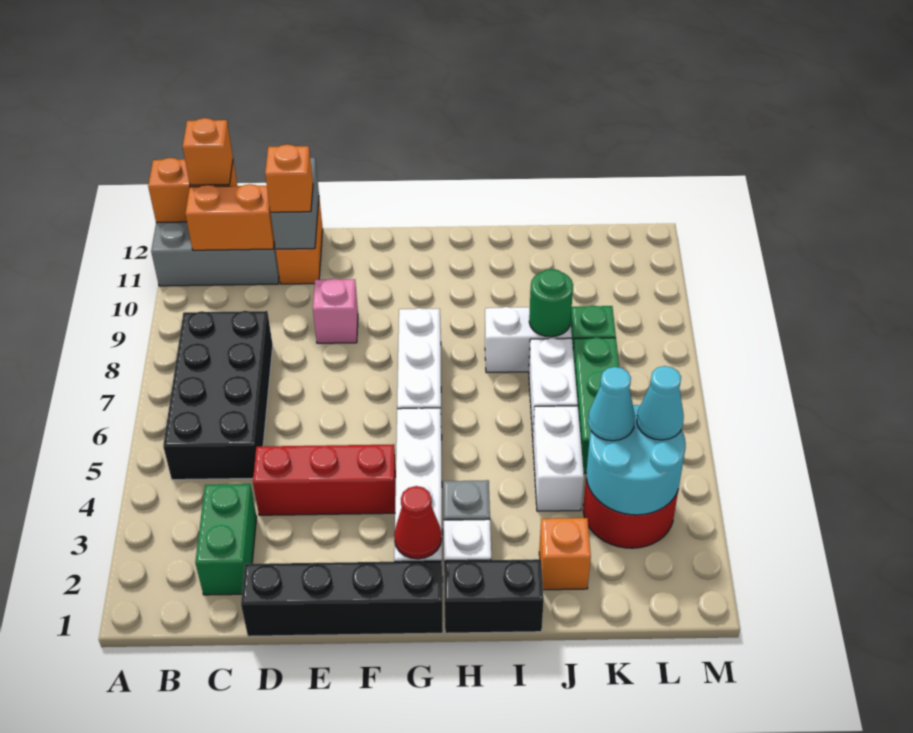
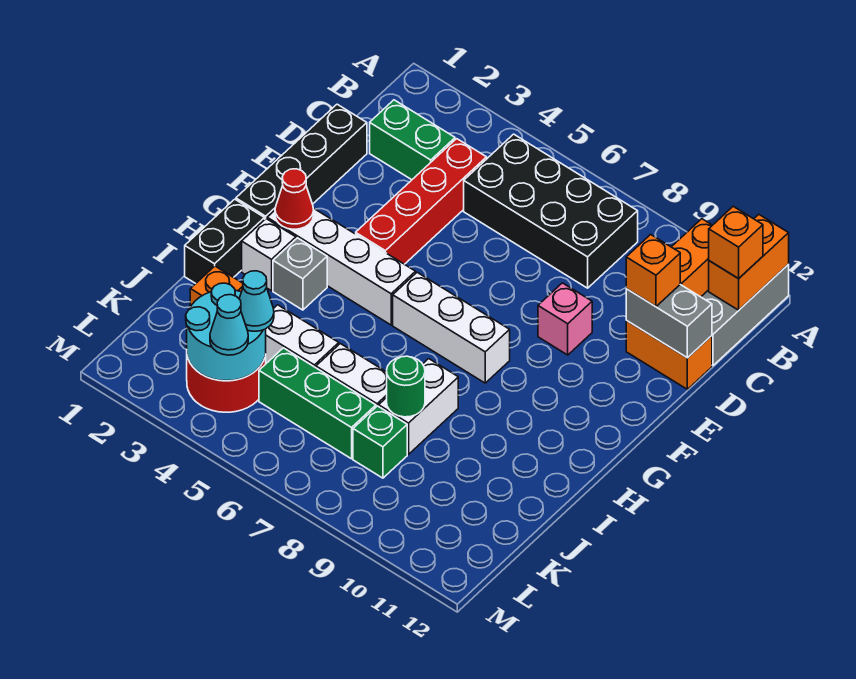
red 1x3 brick [253,444,396,515] -> red 1x4 brick [356,139,487,264]

